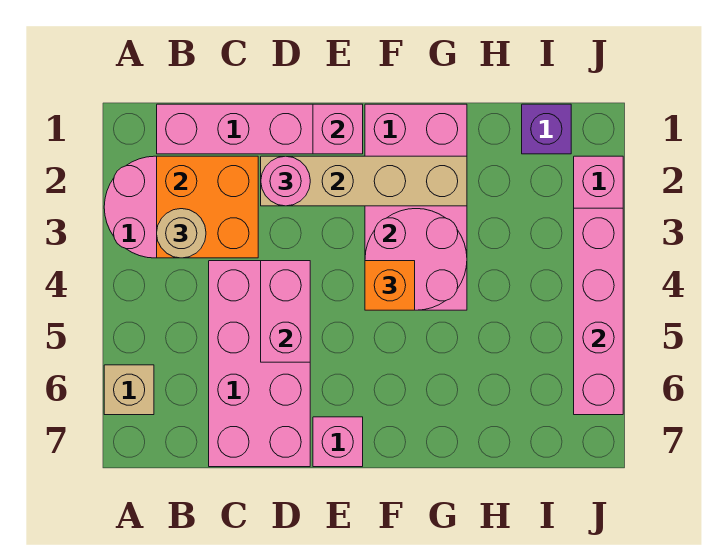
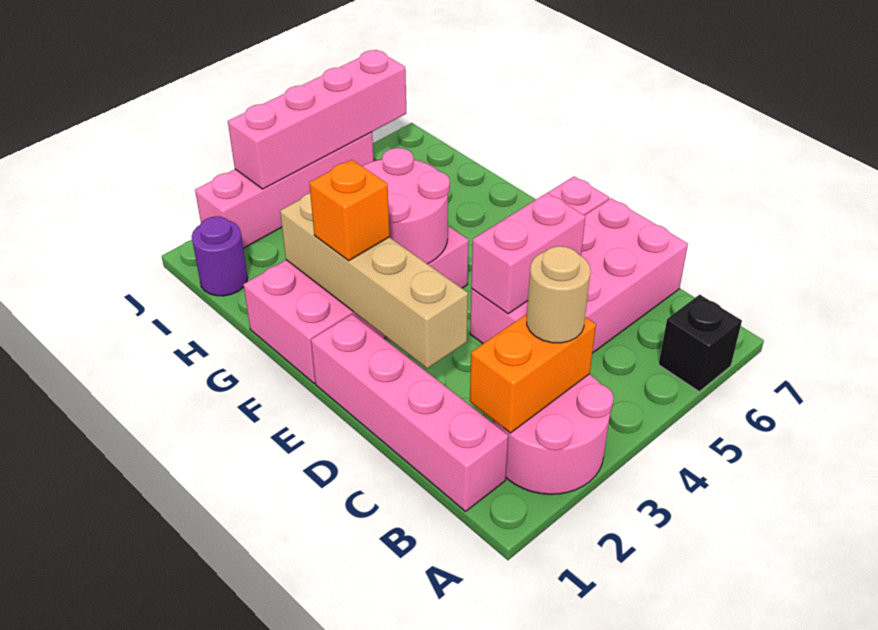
tan 1x1 brick [104,365,154,415] -> black 1x1 brick [659,295,742,392]
orange 2x2 brick [157,156,258,258] -> orange 1x2 brick [470,314,596,433]
pink 1x1 round brick [261,156,310,206] -> none
pink 1x1 brick [313,104,363,154] -> none
orange 1x1 brick [365,261,415,310] -> orange 1x1 brick moved to [309,160,390,261]
purple 1x1 brick [522,104,571,154] -> purple 1x1 round brick [192,217,248,296]

